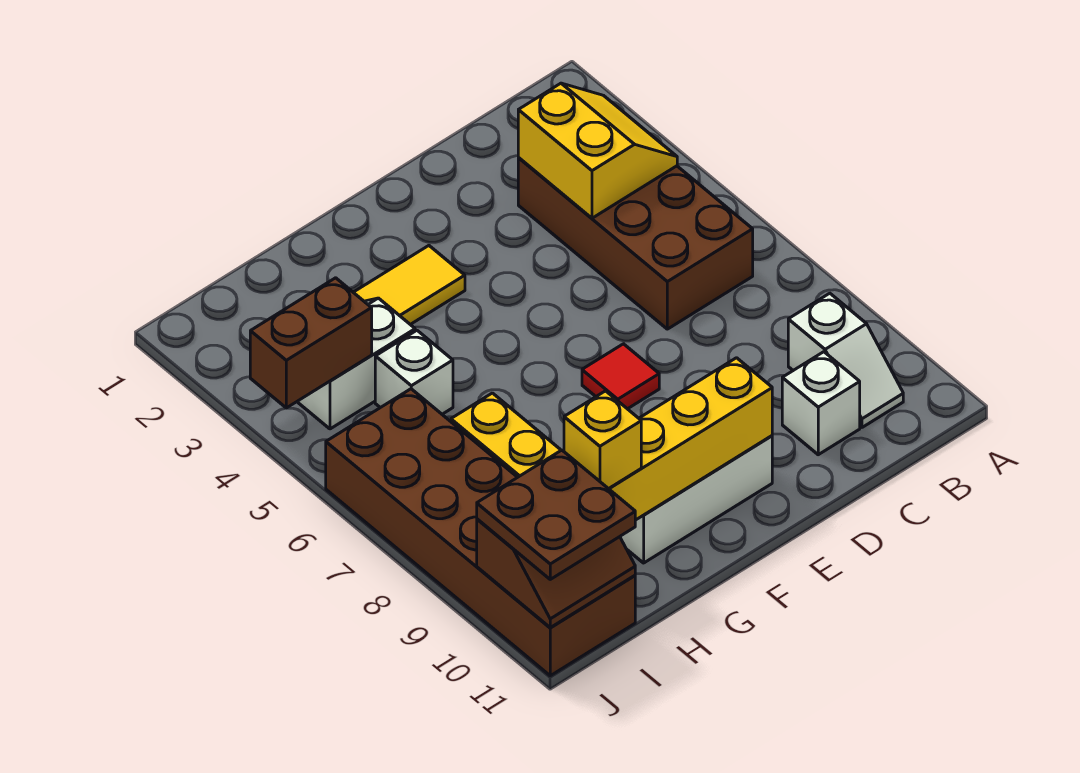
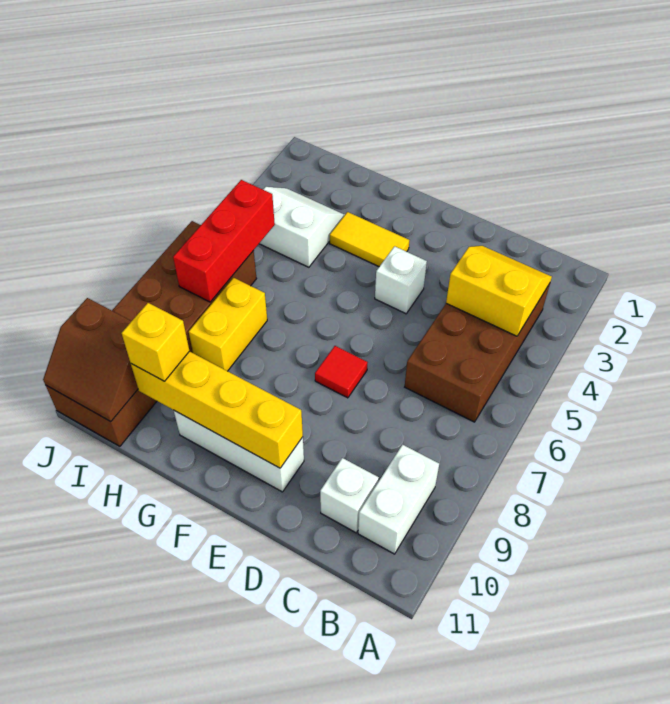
yellow 2x2 slope [518,83,677,218] -> yellow 2x2 slope turned to [446,246,552,336]
white 1x2 slope [788,293,903,427] -> white 1x2 brick [358,445,439,554]
white 1x1 brick [375,330,453,414] -> white 1x1 brick moved to [375,246,427,314]
brown 1x2 brick [250,278,372,408] -> none
none -> red 1x3 brick [173,180,275,302]
brown 2x2 plate [477,450,635,579] -> none

